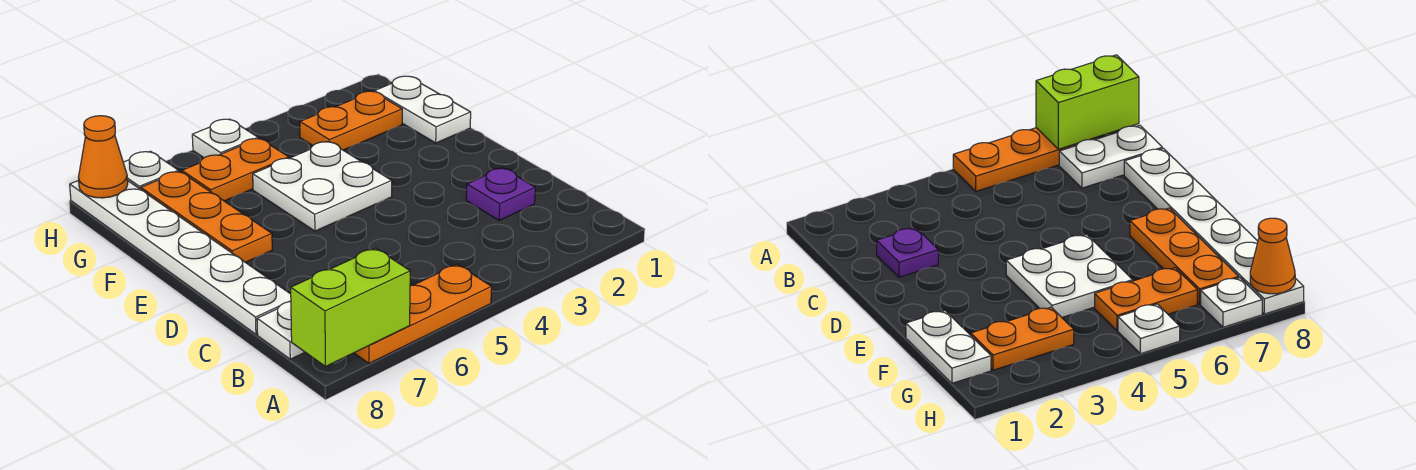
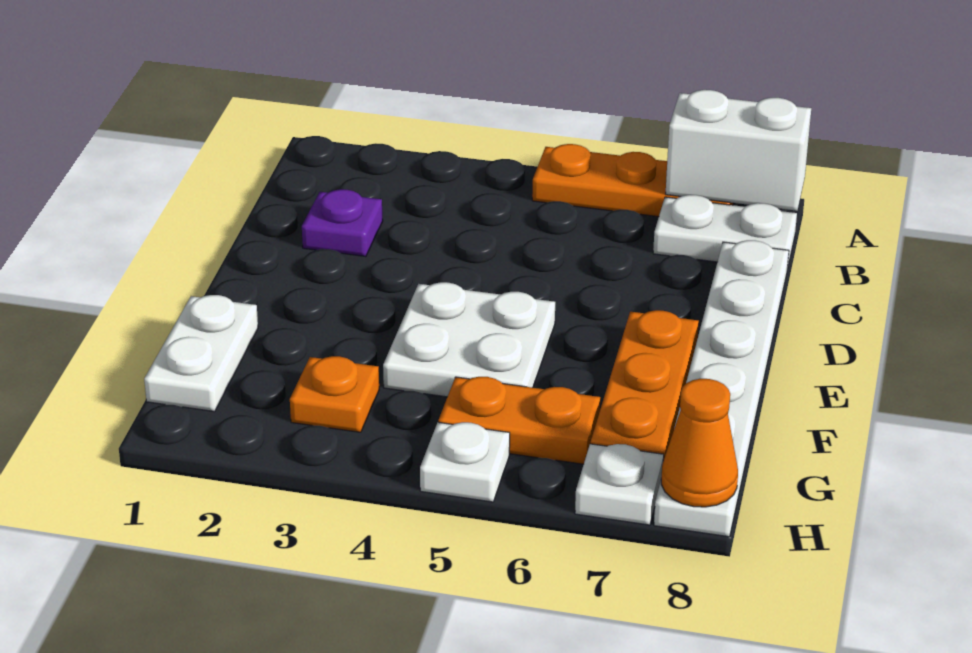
lime 1x2 brick [291,248,410,367] -> white 1x2 brick [666,90,811,211]
orange 1x2 plate [300,91,402,150] -> orange 1x1 plate [290,356,379,432]

